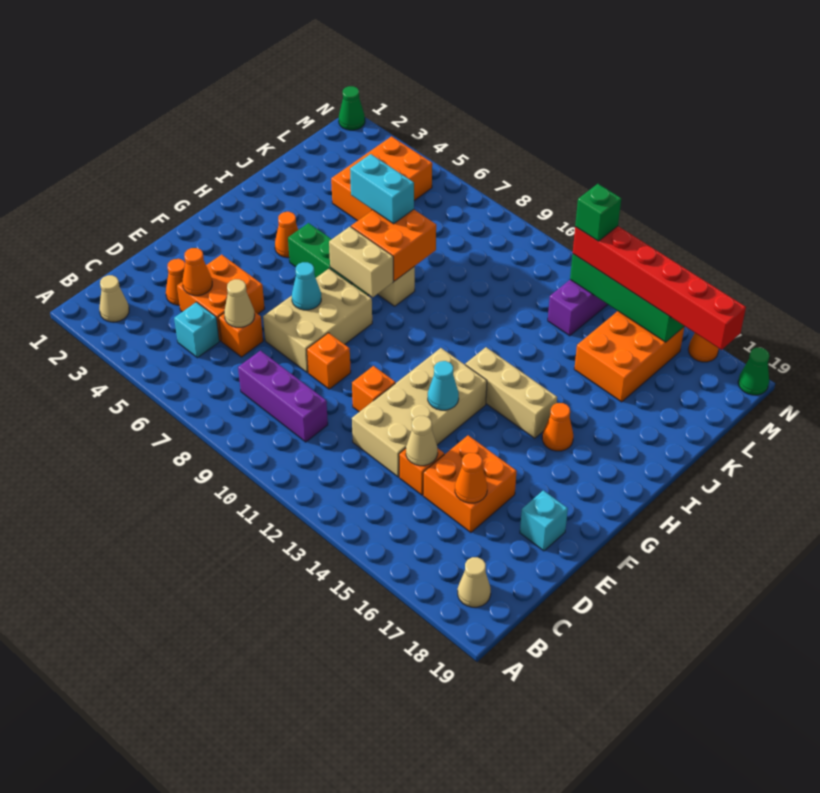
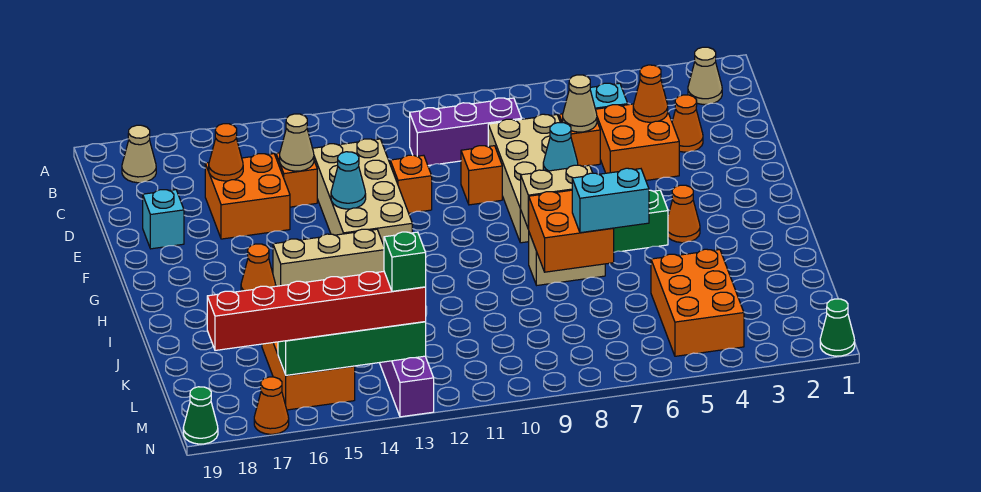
tan 2x3 brick [263,269,372,373] -> tan 2x4 brick [488,114,560,243]

